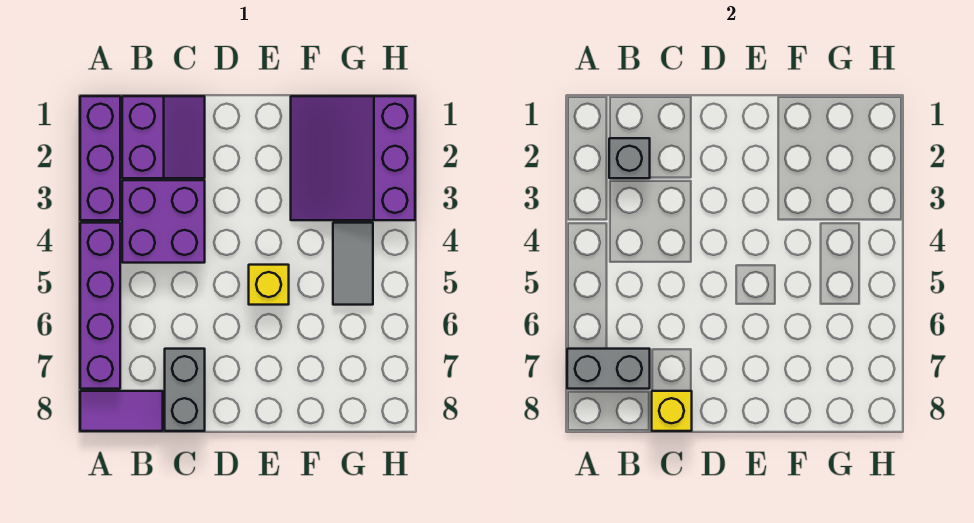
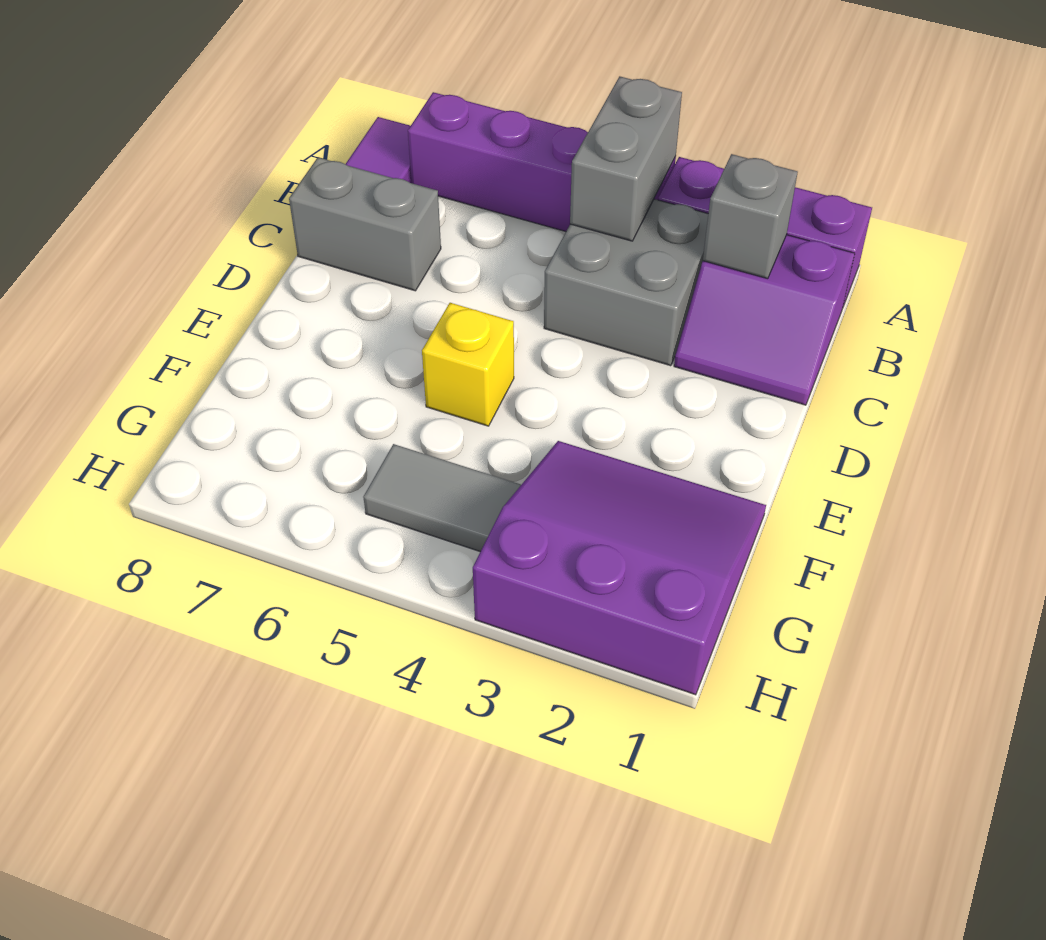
grey 1x2 brick [567,349,650,389] -> grey 1x2 brick moved to [570,76,682,241]
purple 2x2 brick [122,180,205,263] -> grey 2x2 brick [544,199,708,366]
yellow 1x1 brick [652,391,692,431] -> none

